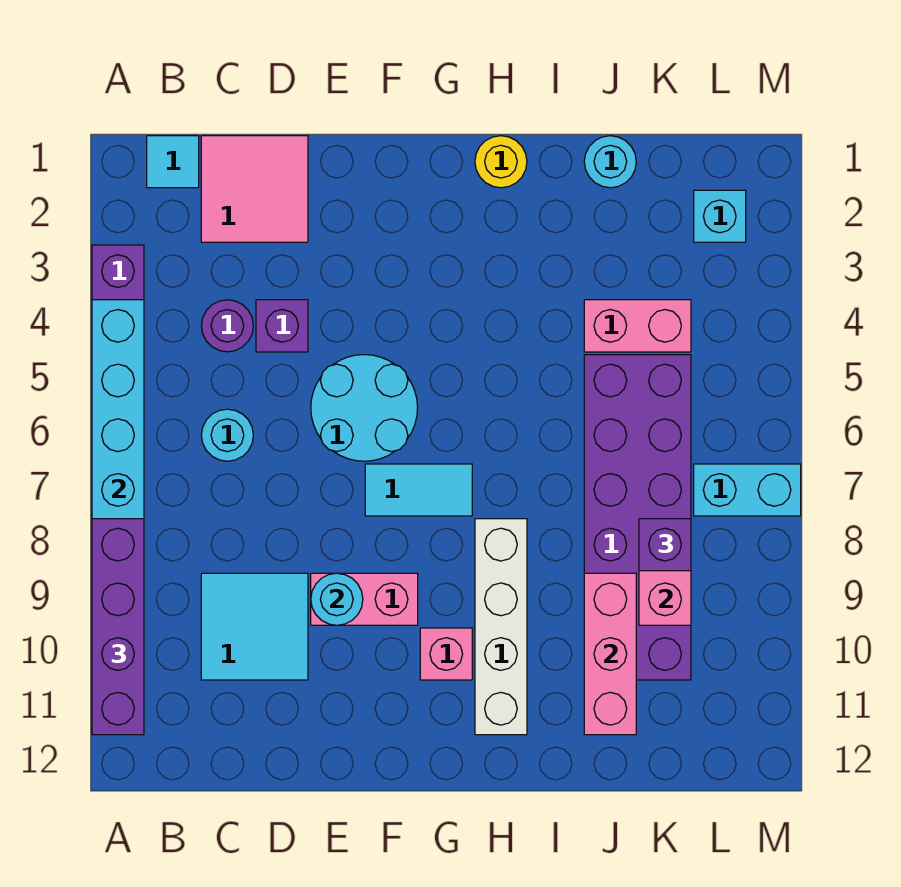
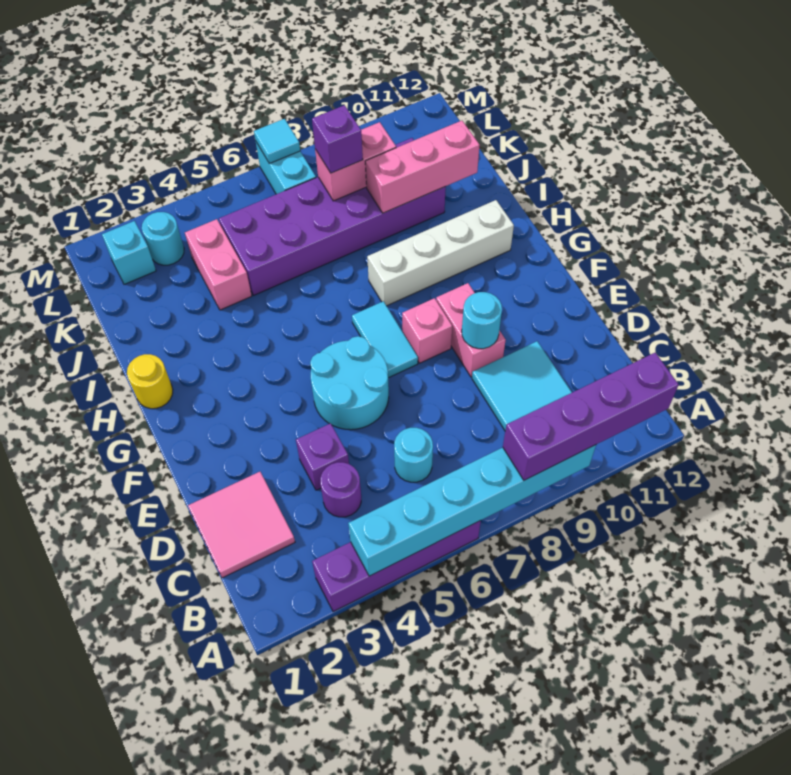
cyan 1x1 tile [147,136,199,188] -> cyan 1x1 tile moved to [254,119,300,164]
pink 1x1 brick [420,628,472,680] -> pink 1x1 brick moved to [402,298,452,363]
cyan 1x1 round brick [584,136,636,188] -> cyan 1x1 round brick moved to [142,212,184,265]

